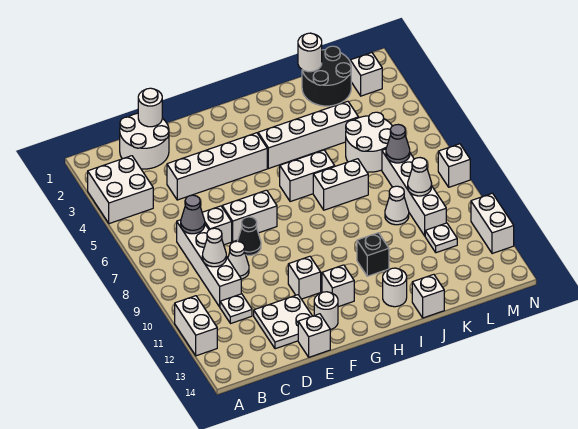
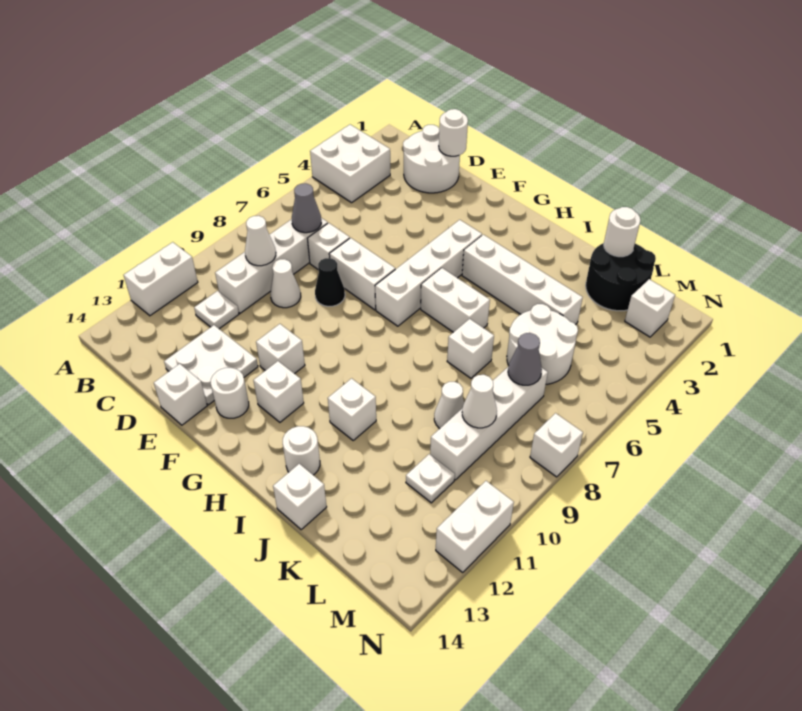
white 1x4 brick [167,133,267,200] -> white 1x4 brick turned to [375,220,482,326]
white 1x2 brick [313,159,368,210] -> white 1x1 brick [447,319,494,378]
black 1x1 brick [357,233,389,276] -> white 1x1 brick [328,378,376,440]

